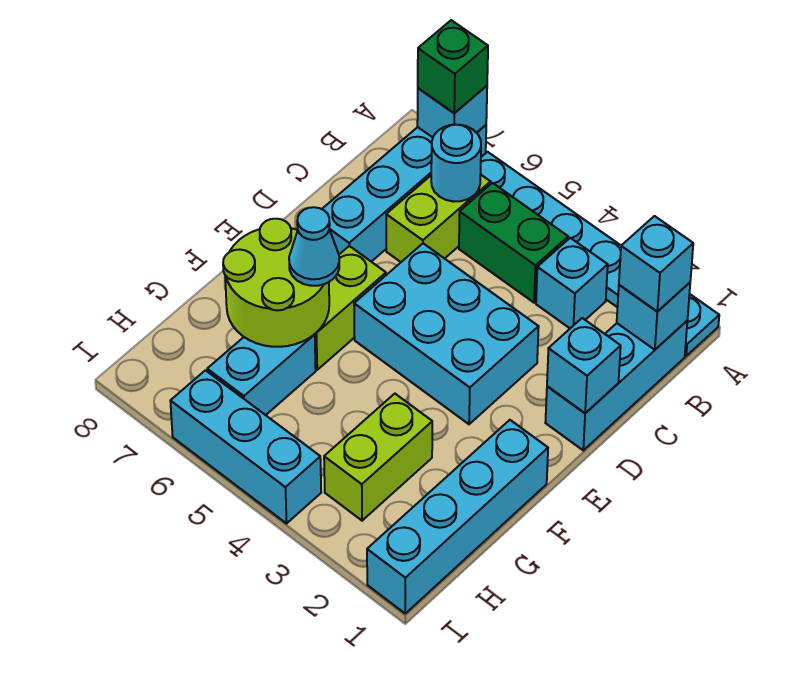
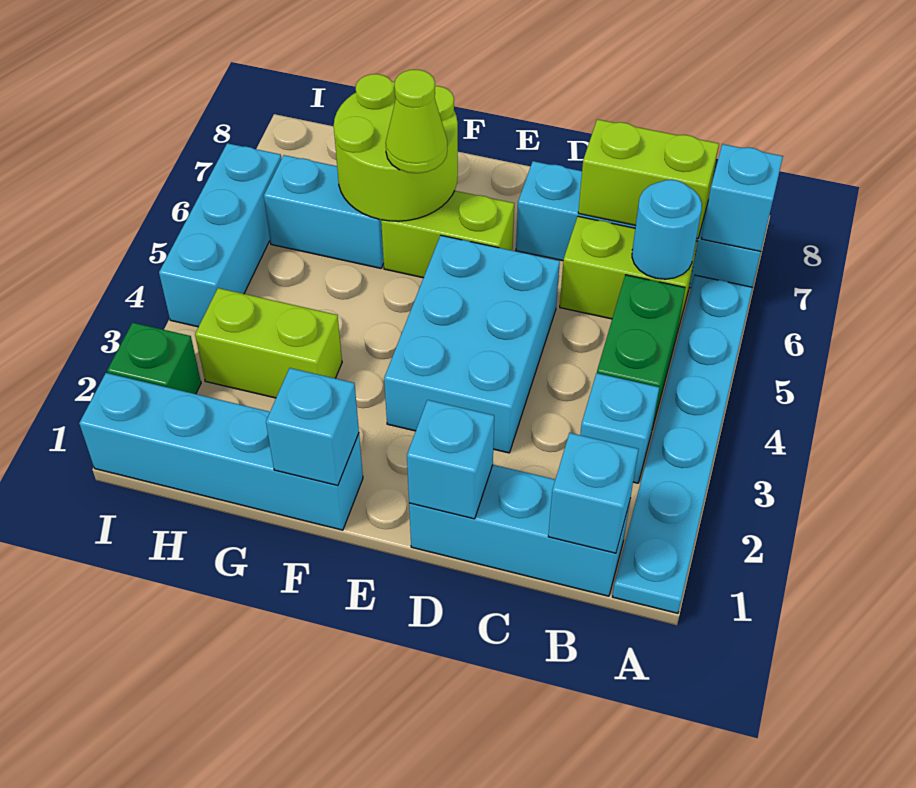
green 1x1 brick [418,20,488,113] -> green 1x1 brick moved to [107,323,201,394]
cyan 1x1 brick [619,216,693,312] -> cyan 1x1 brick moved to [266,368,359,486]
none -> lime 1x2 brick [578,119,719,238]
cyan 1x1 cone [289,207,339,286] -> lime 1x1 cone [386,70,447,173]

